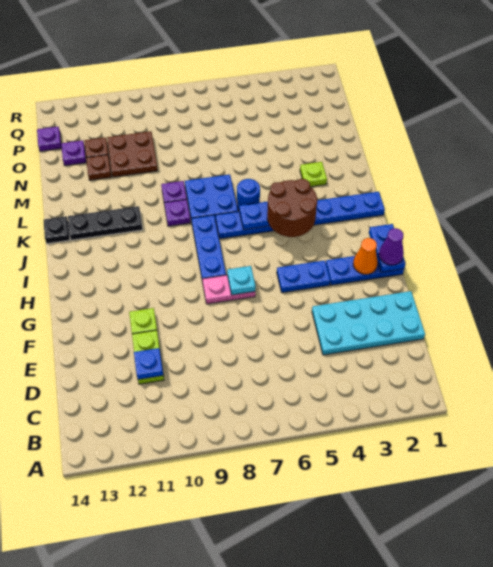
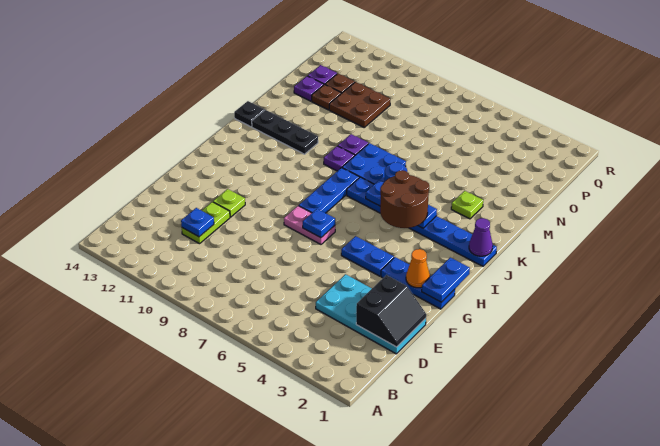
none -> black 2x2 slope [356,275,426,347]
purple 1x1 cone [379,228,404,265] -> purple 1x1 cone moved to [469,218,493,256]
cyan 1x1 plate [227,266,256,295] -> blue 1x1 plate [303,209,335,238]
purple 1x1 plate [37,127,62,151] -> purple 1x1 plate moved to [294,76,324,101]

